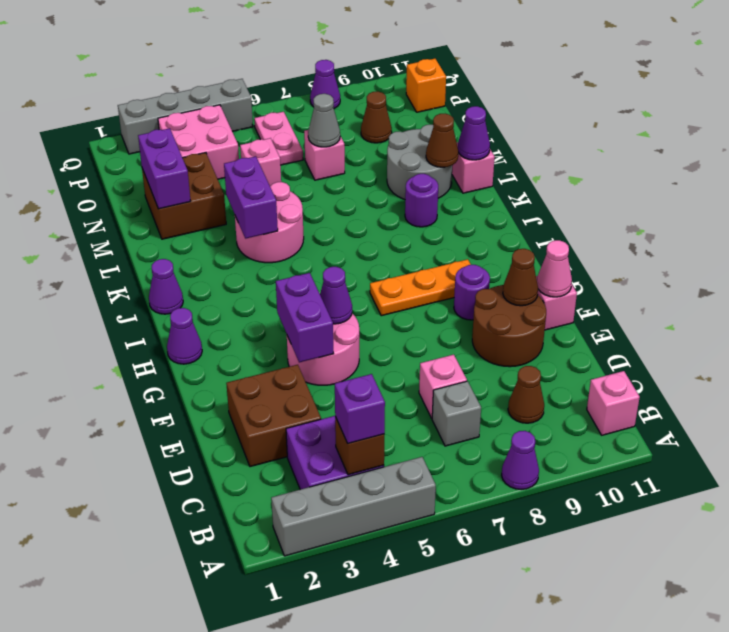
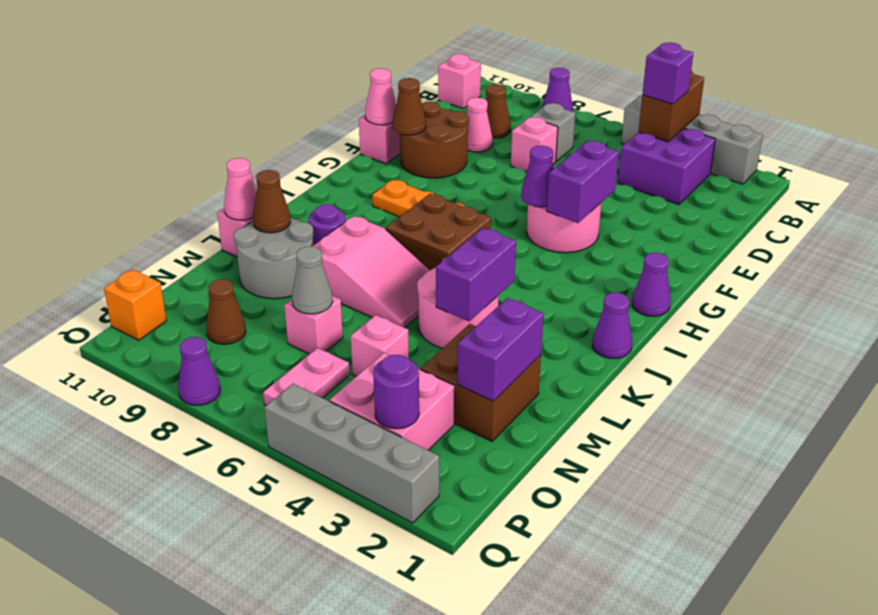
brown 1x1 brick [335,417,384,475] -> brown 1x2 brick [639,71,704,142]
brown 2x2 brick [226,365,321,467] -> brown 2x2 brick moved to [386,194,491,270]
none -> pink 1x1 cone [467,98,493,152]
purple 1x1 round brick [454,265,490,320] -> purple 1x1 round brick moved to [373,355,419,429]
none -> pink 2x3 slope [312,216,430,328]
purple 1x1 cone [458,106,490,160] -> pink 1x1 cone [224,158,257,220]

